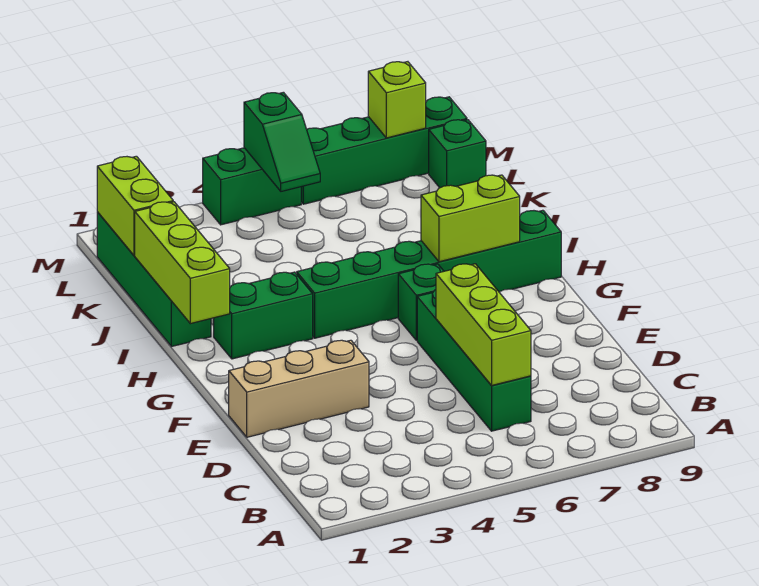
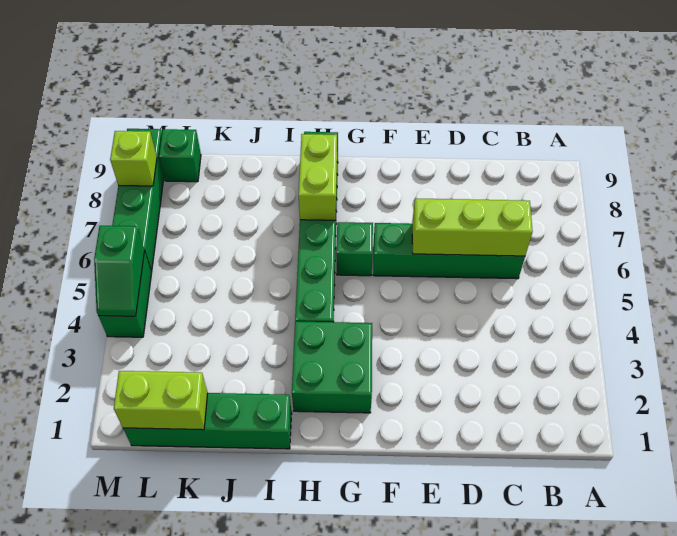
tan 1x3 brick [229,340,369,437] -> none
lime 1x3 brick [135,202,230,324] -> none
green 1x2 brick [214,272,313,359] -> green 2x2 brick [292,321,372,413]
green 1x2 slope [244,92,320,191] -> green 1x2 slope turned to [94,226,145,316]

